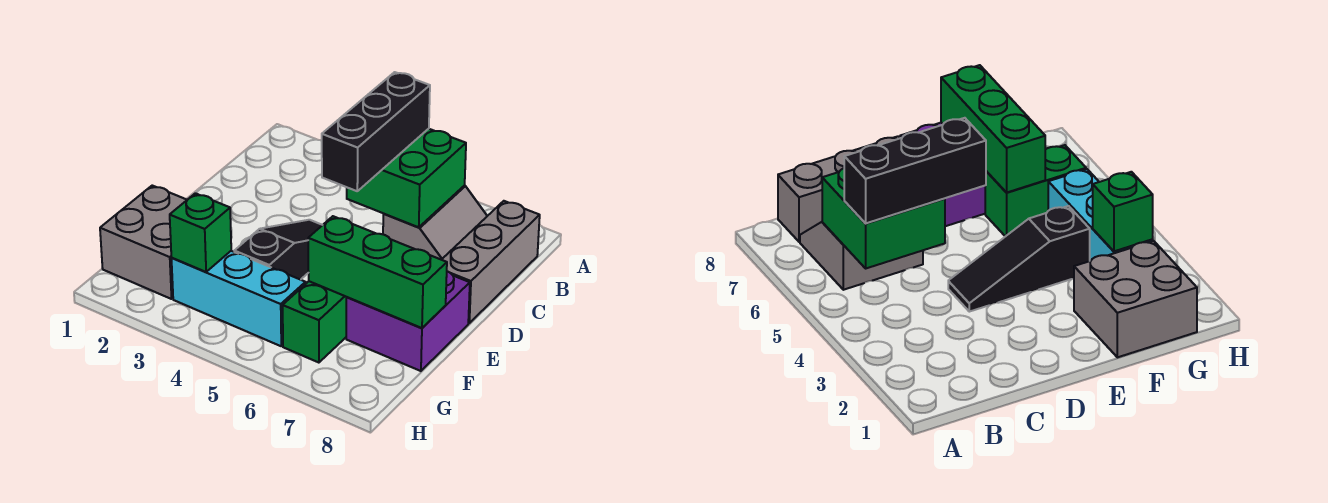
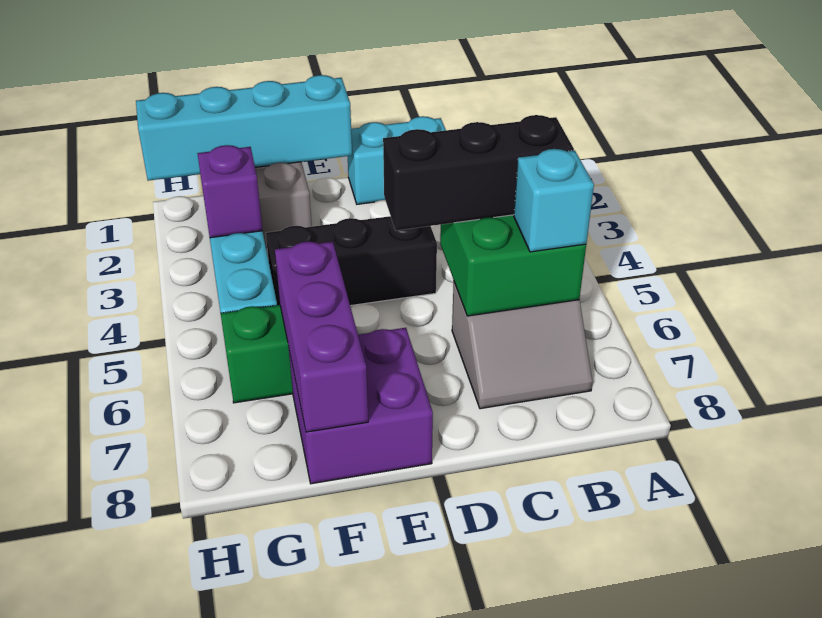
none -> cyan 1x1 brick [514,149,594,252]
grey 1x3 brick [442,201,540,323] -> none
none -> cyan 1x2 brick [348,116,446,204]
black 1x3 slope [234,220,322,280] -> black 1x3 brick [266,216,437,306]
none -> cyan 1x4 brick [136,75,352,181]
green 1x3 brick [308,216,447,328] -> purple 1x3 brick [275,241,368,432]
green 1x1 brick [170,193,231,272] -> purple 1x1 brick [197,145,263,238]

